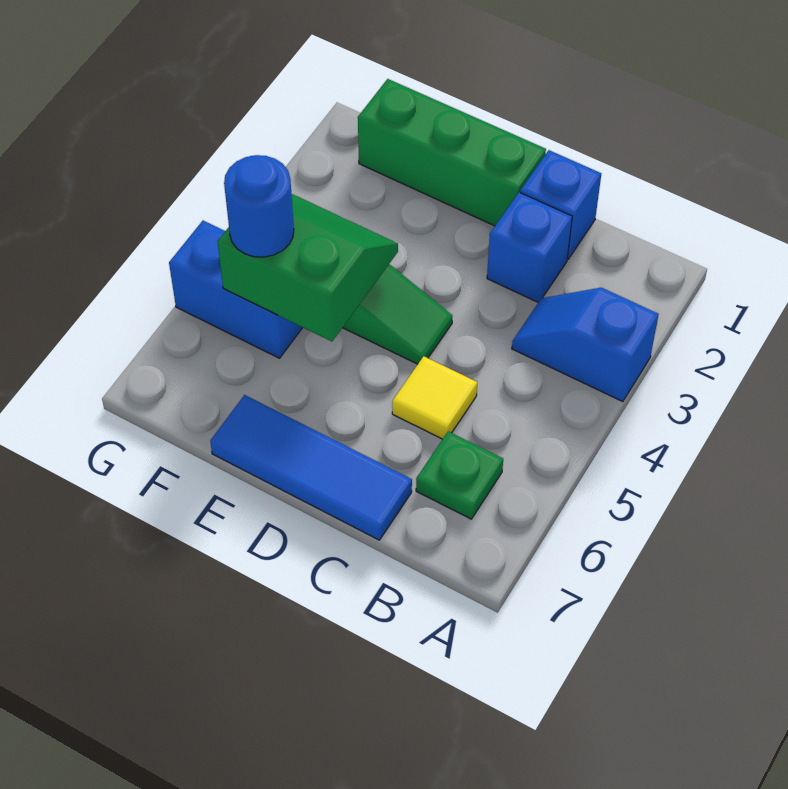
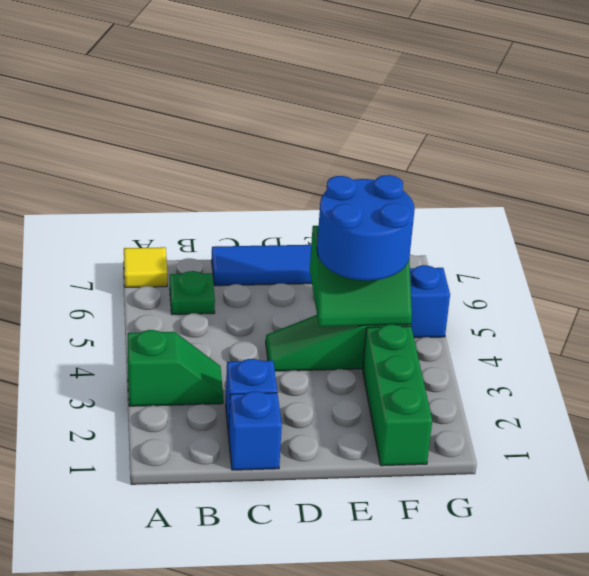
blue 1x2 slope [512,288,659,402] -> green 1x2 slope [128,330,223,406]
yellow 1x1 tile [392,356,477,439] -> yellow 1x1 tile moved to [124,247,167,287]
green 1x3 brick [358,79,546,226] -> green 1x3 brick turned to [363,324,432,466]
blue 1x1 round brick [224,155,294,257] -> blue 2x2 round brick [317,175,415,280]

